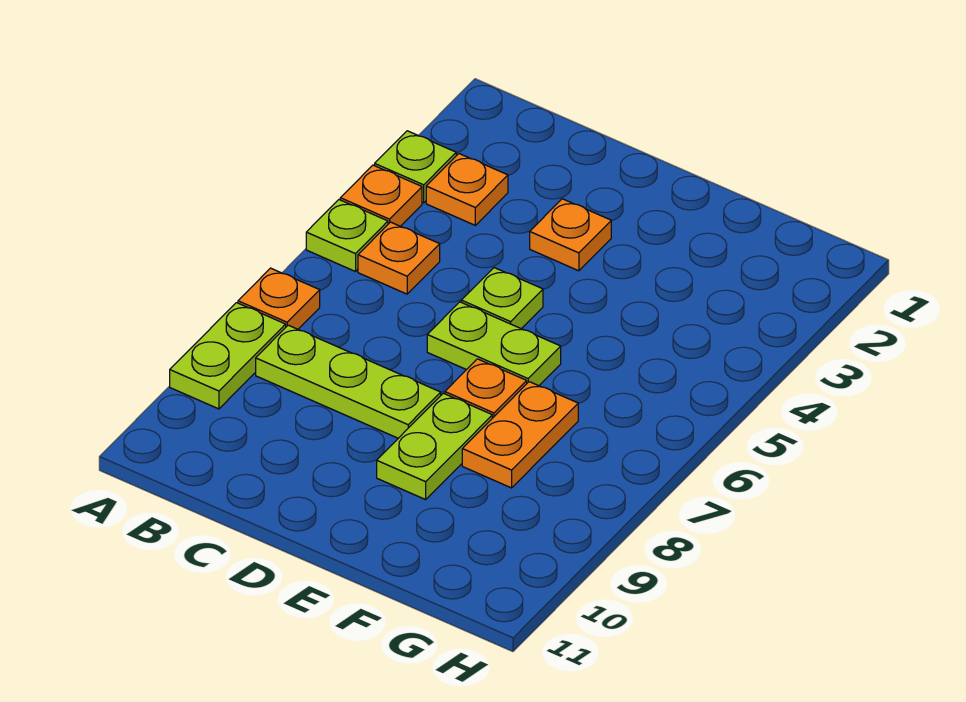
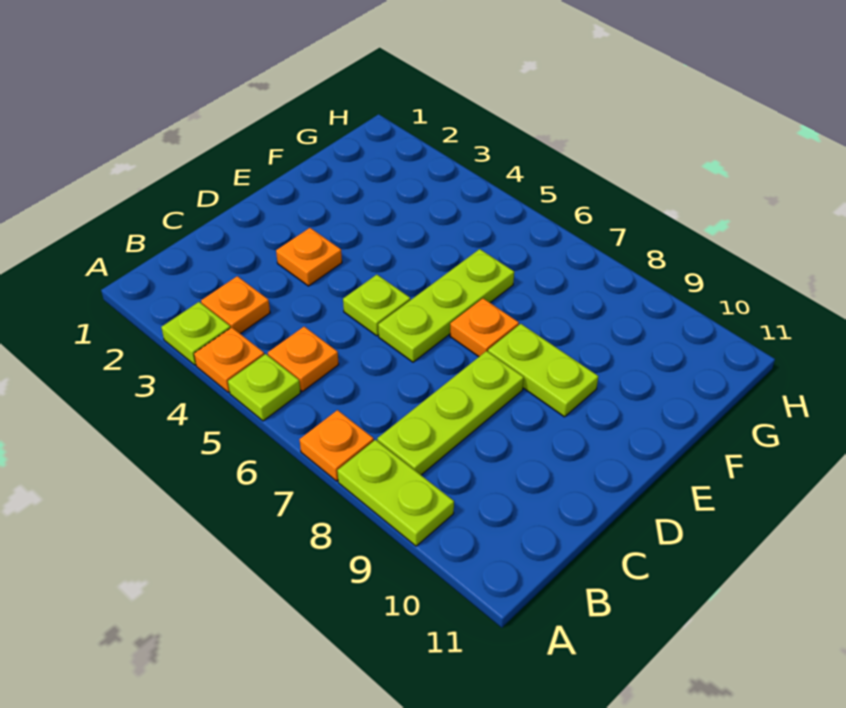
lime 1x2 plate [427,302,561,386] -> lime 1x3 plate [378,249,514,362]
orange 1x2 plate [462,382,578,488] -> none

